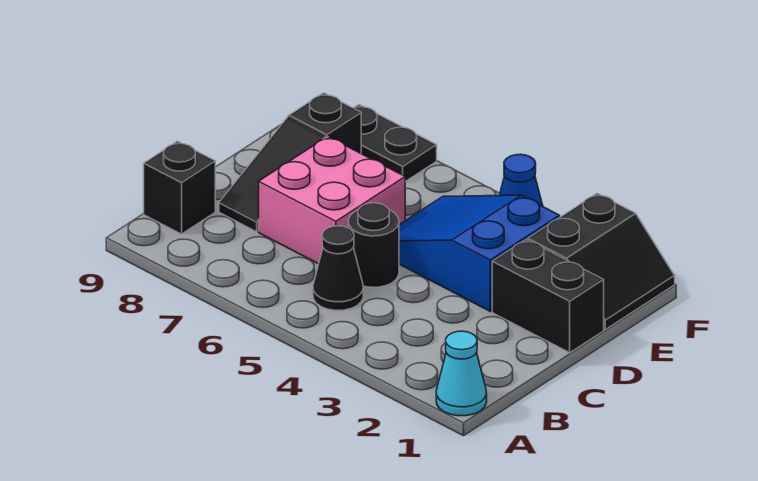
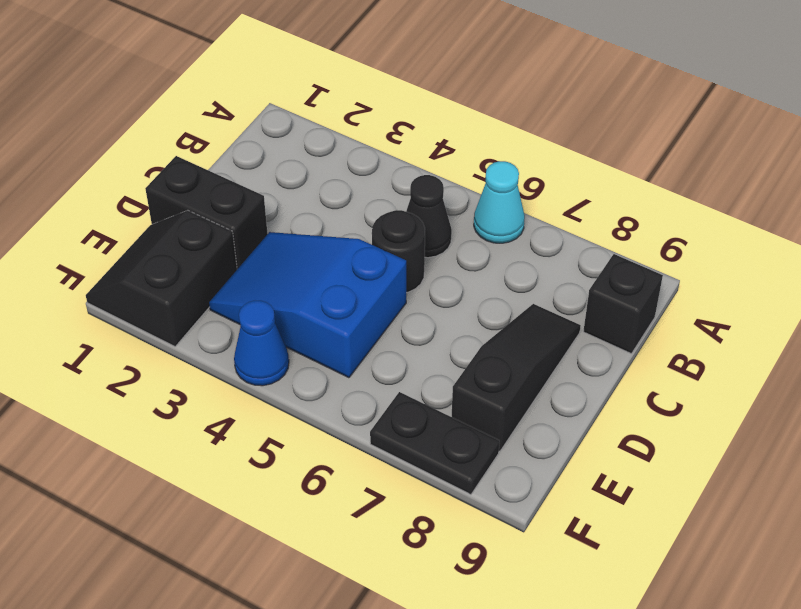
cyan 1x1 cone [436,331,487,416] -> cyan 1x1 cone moved to [474,161,525,243]
pink 2x2 brick [259,137,405,264] -> none
blue 2x3 slope [399,195,560,311] -> blue 2x3 slope turned to [209,232,406,378]

